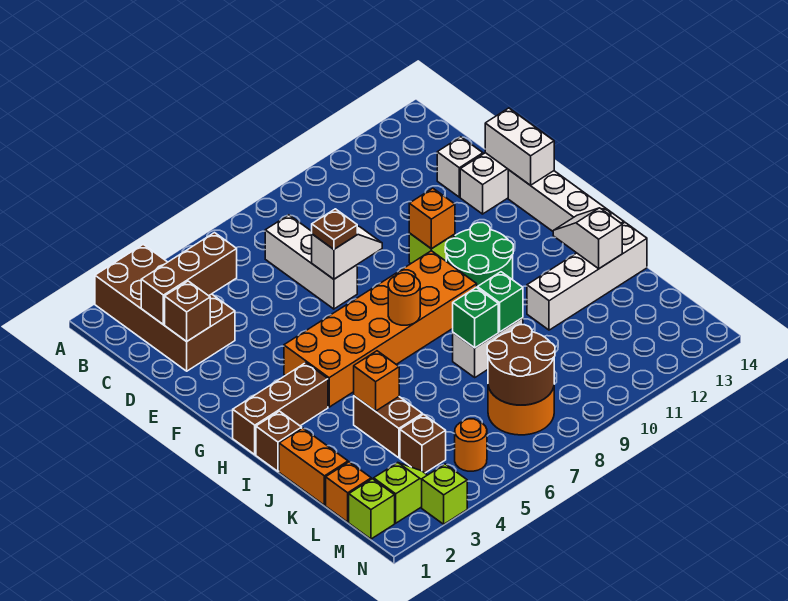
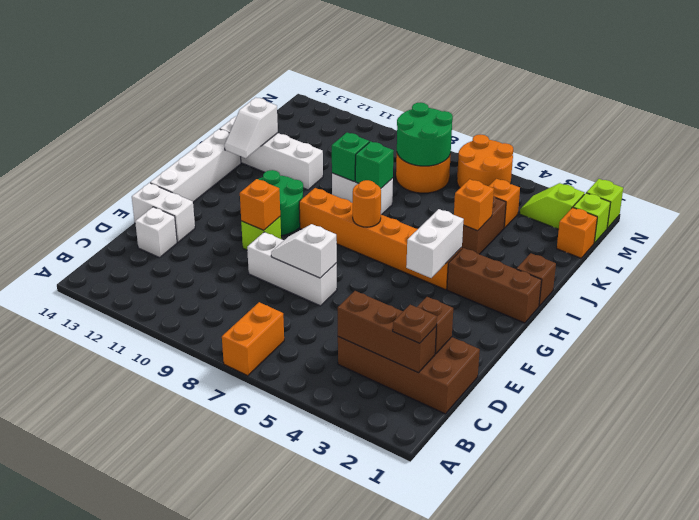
brown 2x4 brick [95,244,235,371] -> brown 2x4 brick turned to [338,337,480,414]
white 1x3 brick [265,215,357,309] -> white 1x3 brick turned to [247,232,337,306]
brown 1x1 plate [312,209,357,249] -> brown 1x1 plate moved to [393,305,437,343]
white 1x2 brick [485,108,554,185] -> white 1x2 brick moved to [406,209,464,278]
orange 2x6 brick [284,251,477,407] -> orange 1x6 brick [299,188,462,290]
orange 1x2 brick [279,428,348,505] -> orange 1x2 brick moved to [222,302,284,376]
brown 1x1 brick [400,414,446,473] -> orange 1x1 brick [489,179,520,228]
brown 2x2 round brick [487,325,555,405] -> green 2x2 round brick [397,103,453,166]
orange 1x1 round brick [455,419,487,471] -> orange 2x2 round brick [457,135,513,188]
lime 1x1 brick [422,464,467,524] -> lime 1x1 brick moved to [586,179,623,228]

